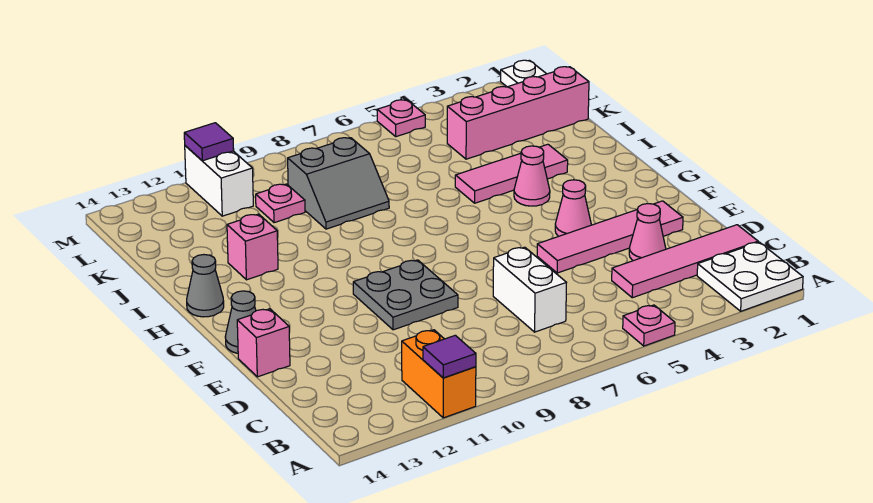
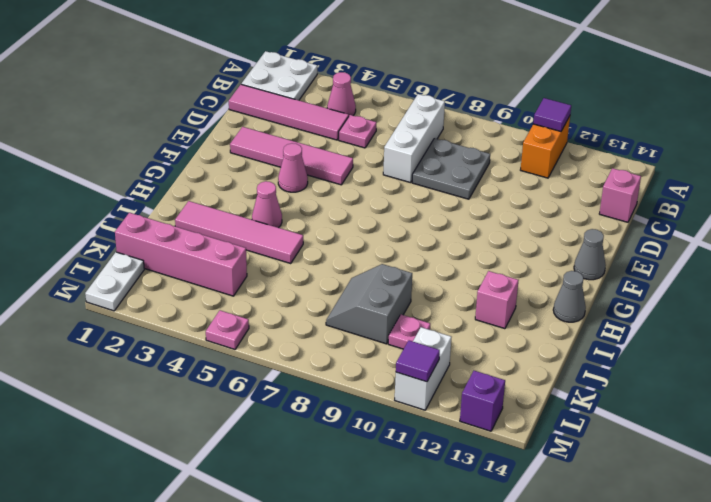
pink 1x1 plate [623,305,675,346] -> pink 1x1 plate moved to [339,115,377,148]
white 1x2 brick [493,247,567,332] -> white 1x3 brick [383,94,445,183]
pink 1x1 cone [629,203,666,261] -> pink 1x1 cone moved to [327,72,356,115]
grey 2x2 plate [353,260,458,330] -> grey 2x2 plate moved to [412,138,490,199]
pink 1x1 brick [237,309,290,377] -> pink 1x1 brick moved to [599,168,641,222]
pink 1x3 tile [455,144,568,203] -> pink 1x4 tile [175,201,303,263]
grey 2x2 slope [288,138,389,229] -> grey 2x2 slope turned to [326,264,412,344]
none -> purple 1x1 brick [460,371,505,431]

